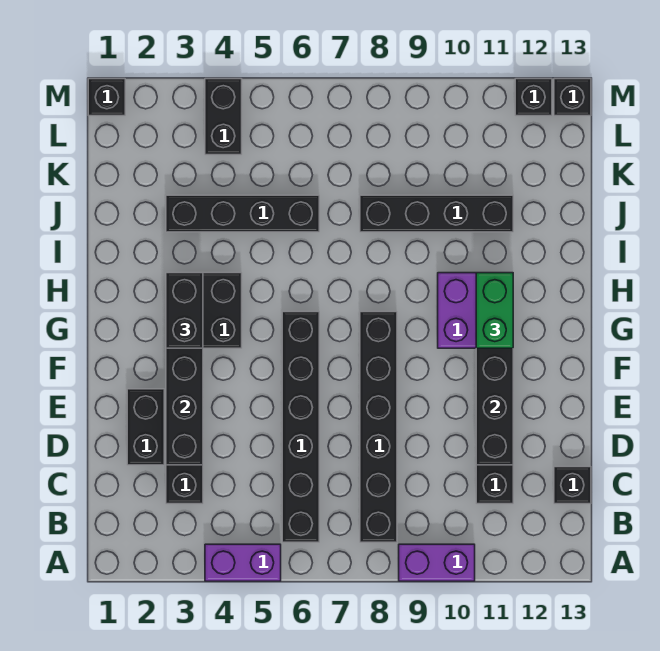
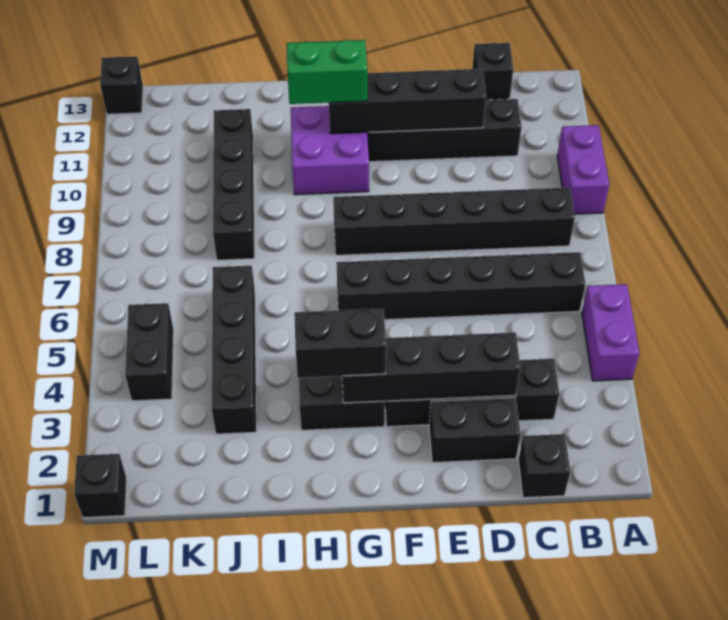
black 1x2 brick [205,79,242,155] -> black 1x2 brick turned to [125,303,174,401]
black 1x1 brick [515,79,552,116] -> black 1x1 brick moved to [518,434,570,498]

